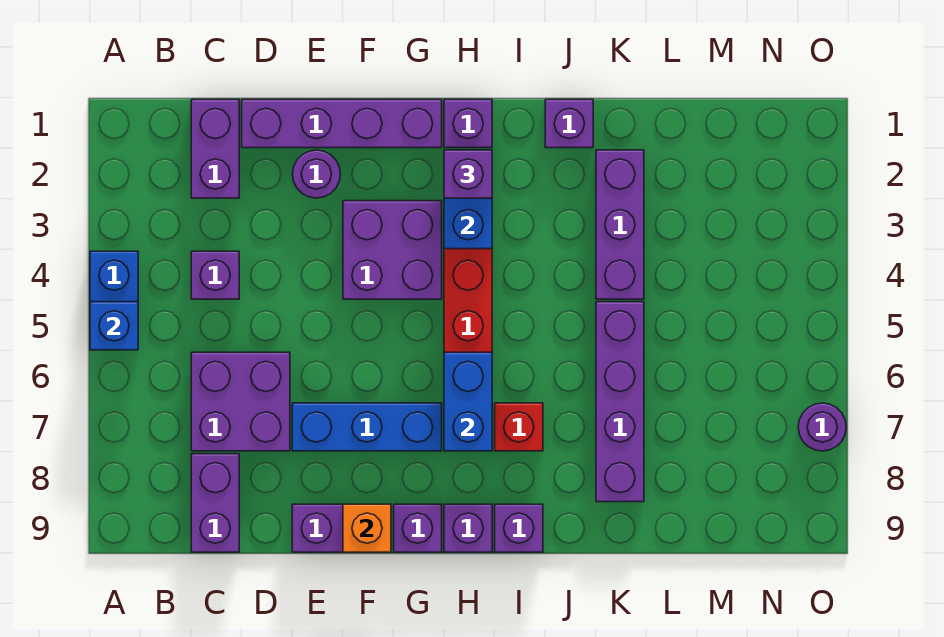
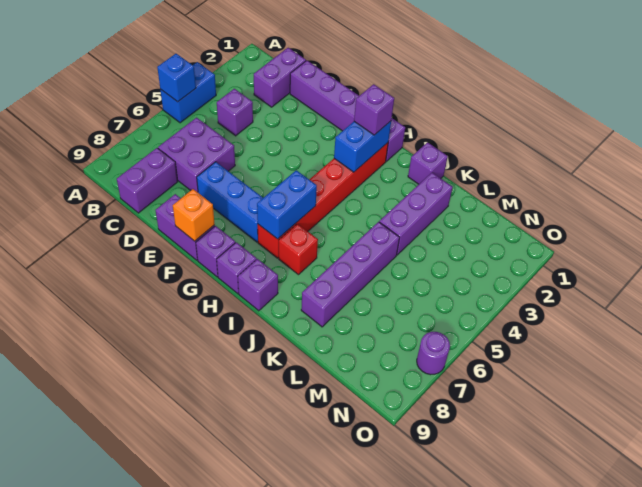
purple 1x1 round brick [292,150,340,198] -> none
purple 2x2 brick [343,201,442,299] -> none

